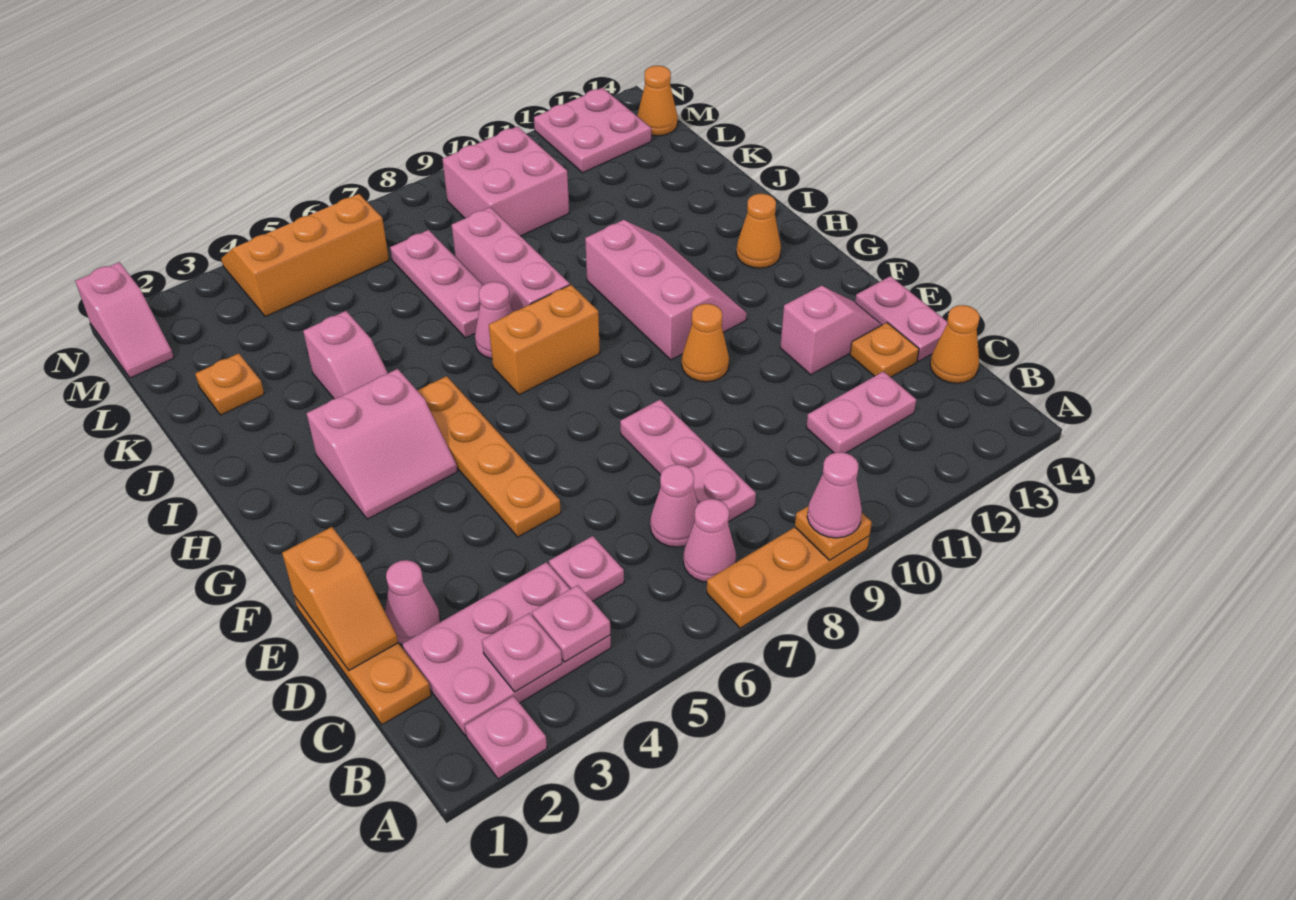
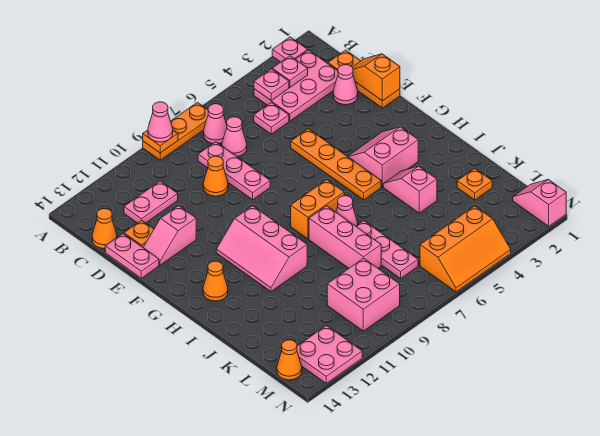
orange 1x1 cone [682,304,729,382] -> orange 1x1 cone moved to [203,156,228,196]

